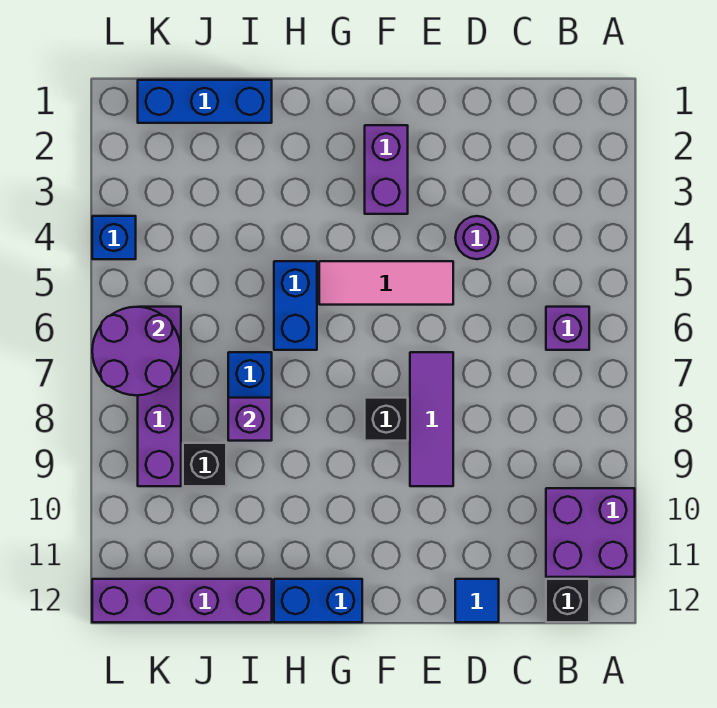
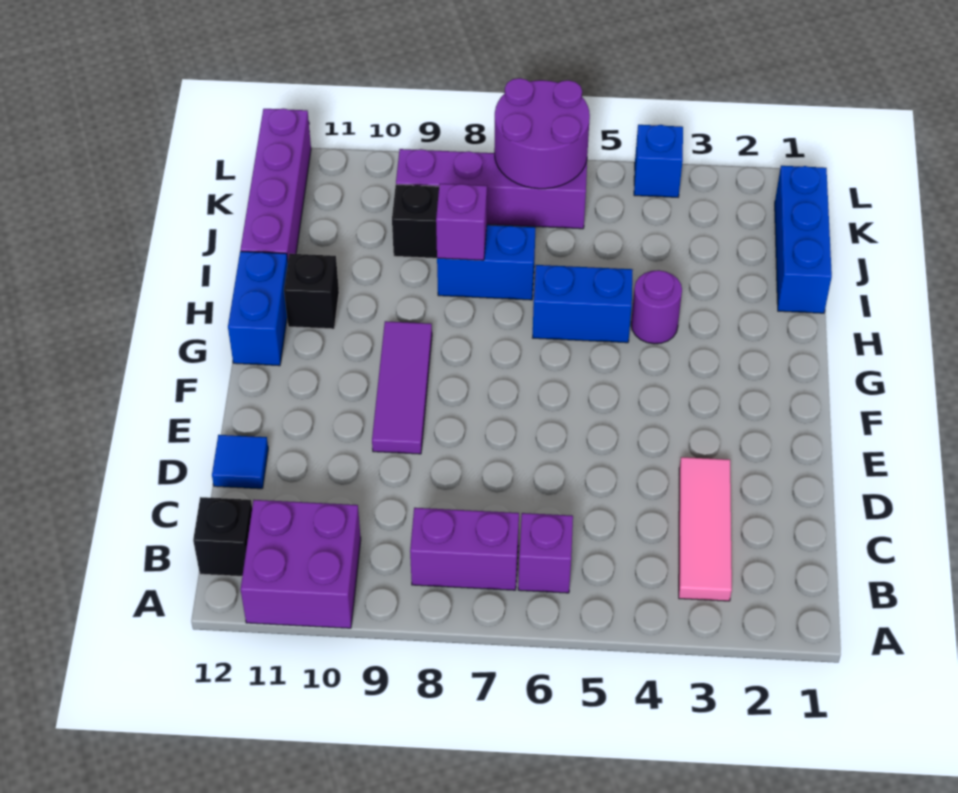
purple 1x1 round brick [455,216,499,259] -> purple 1x1 round brick moved to [631,270,682,344]
pink 1x3 tile [319,261,453,305] -> pink 1x3 tile moved to [679,457,732,601]
purple 1x3 tile [410,352,453,486] -> purple 1x3 tile turned to [372,321,432,454]
purple 1x2 brick [365,125,408,214] -> purple 1x2 brick moved to [410,508,519,590]
black 1x1 brick [365,398,408,441] -> black 1x1 brick moved to [284,254,339,329]

